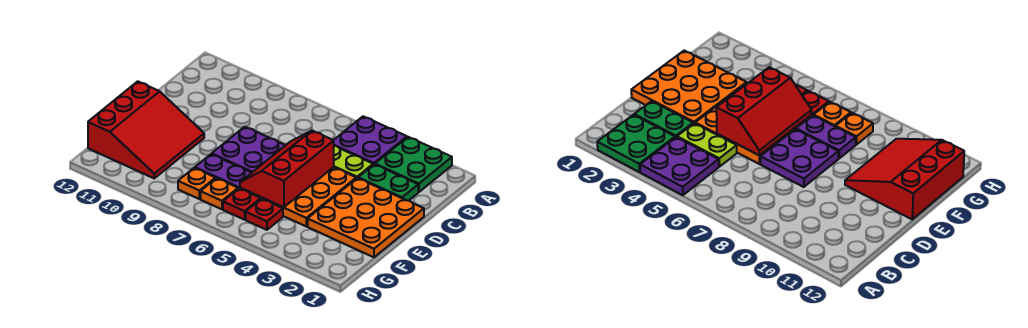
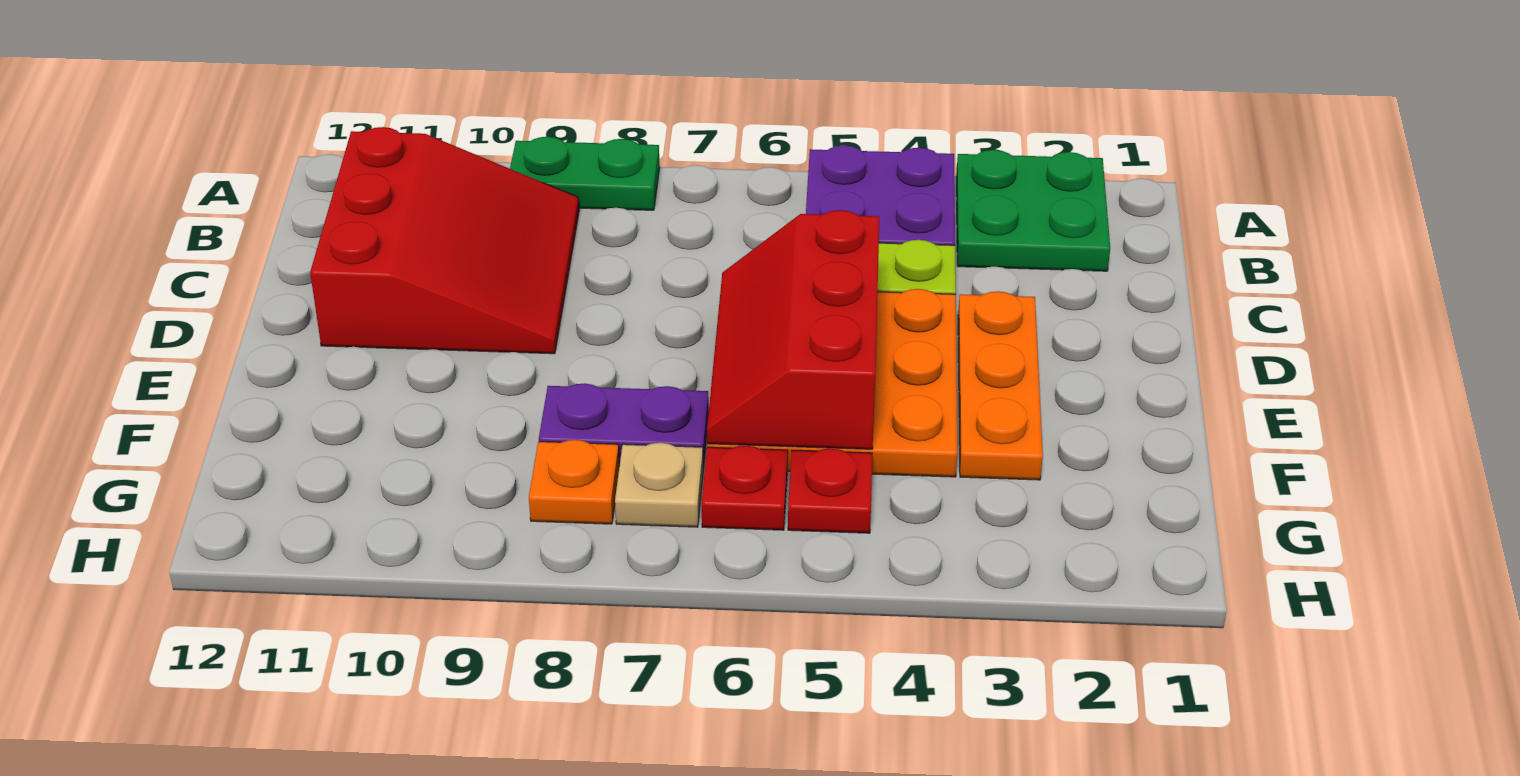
green 1x2 plate [358,164,418,201] -> green 1x2 plate moved to [510,137,660,210]
orange 3x3 plate [308,178,424,257] -> orange 1x3 plate [958,291,1043,480]
purple 2x2 plate [212,127,285,172] -> none
red 3x3 slope [88,81,204,178] -> red 3x3 slope moved to [310,127,579,354]
orange 1x1 plate [201,178,238,209] -> tan 1x1 plate [615,443,703,527]

